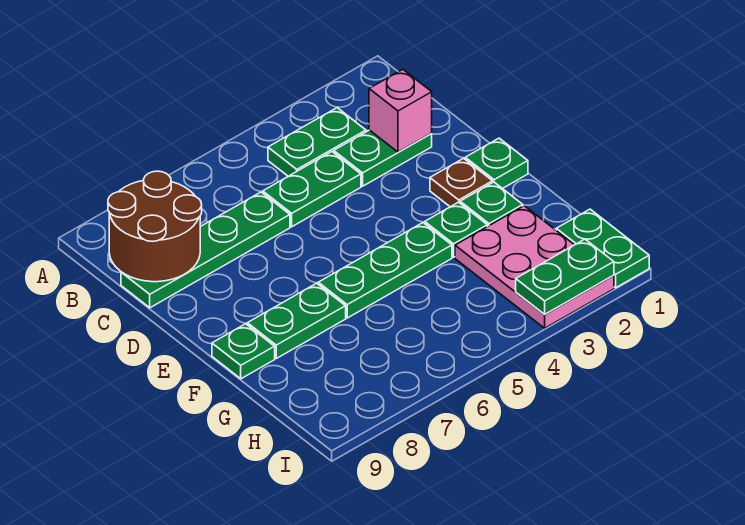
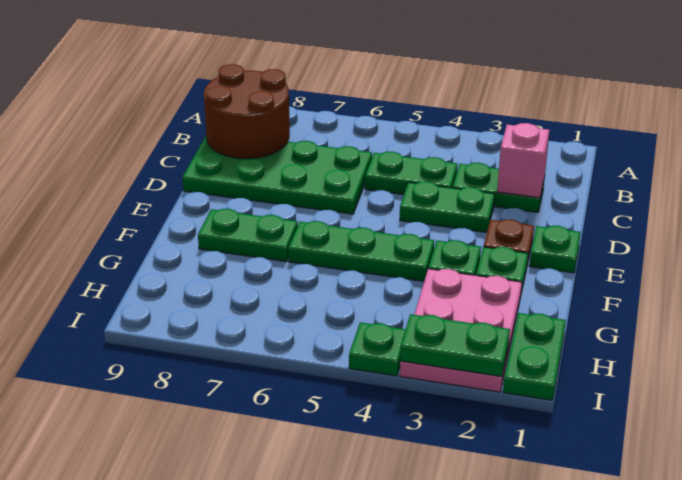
green 1x2 plate [268,108,366,176] -> green 1x2 plate moved to [400,182,495,232]
green 1x4 plate [121,192,290,308] -> green 2x4 plate [182,136,372,214]
green 1x1 plate [212,324,275,379] -> green 1x1 plate moved to [349,322,405,376]

